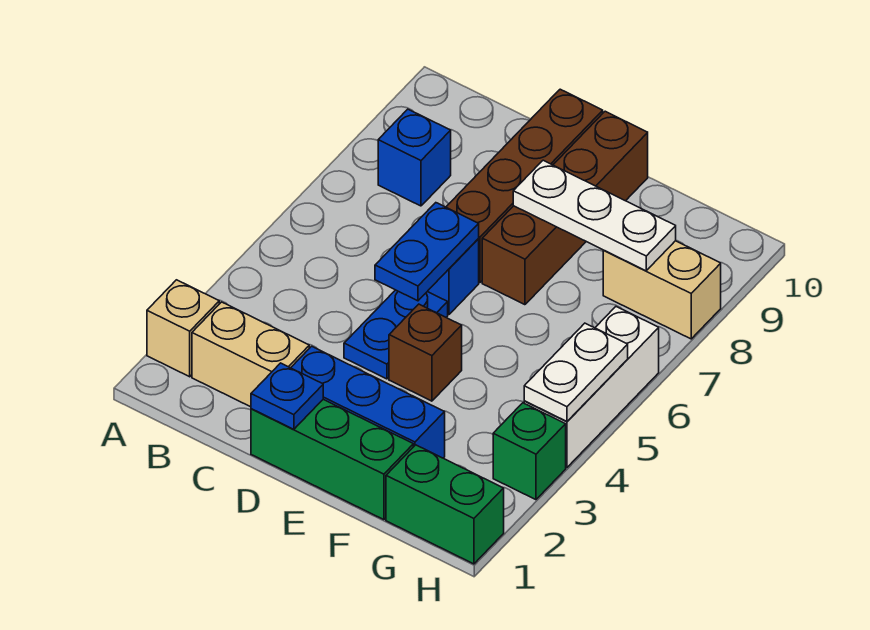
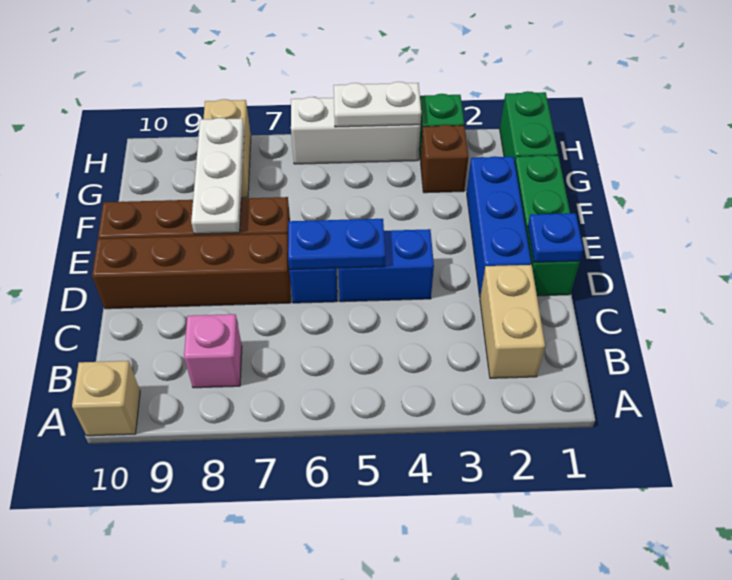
tan 1x1 brick [147,280,219,377] -> tan 1x1 brick moved to [72,361,140,436]
blue 1x1 brick [378,109,451,206] -> pink 1x1 brick [184,314,242,388]
blue 1x2 plate [344,290,448,379] -> blue 1x2 brick [338,229,434,302]
brown 1x1 brick [389,304,462,401] -> brown 1x1 brick moved to [420,125,469,193]

